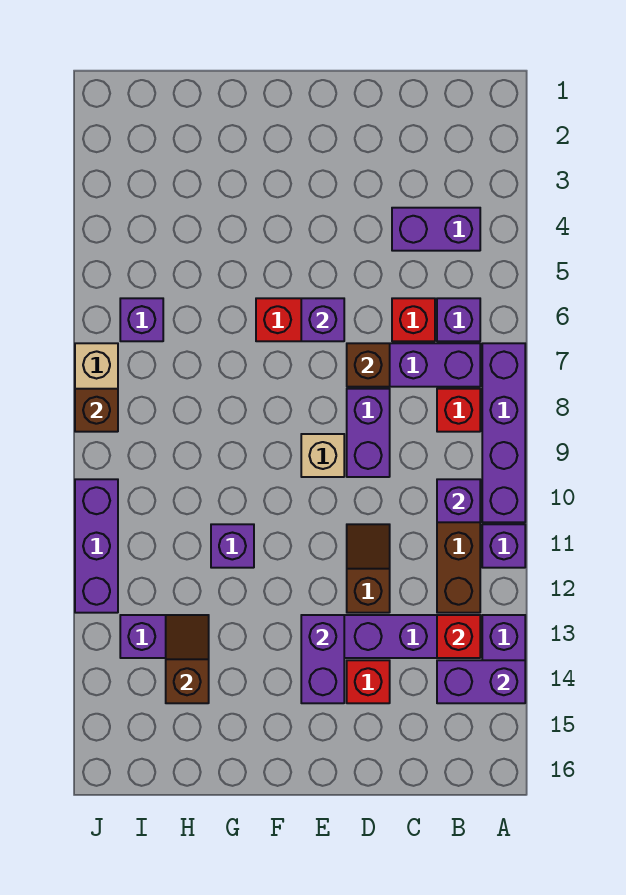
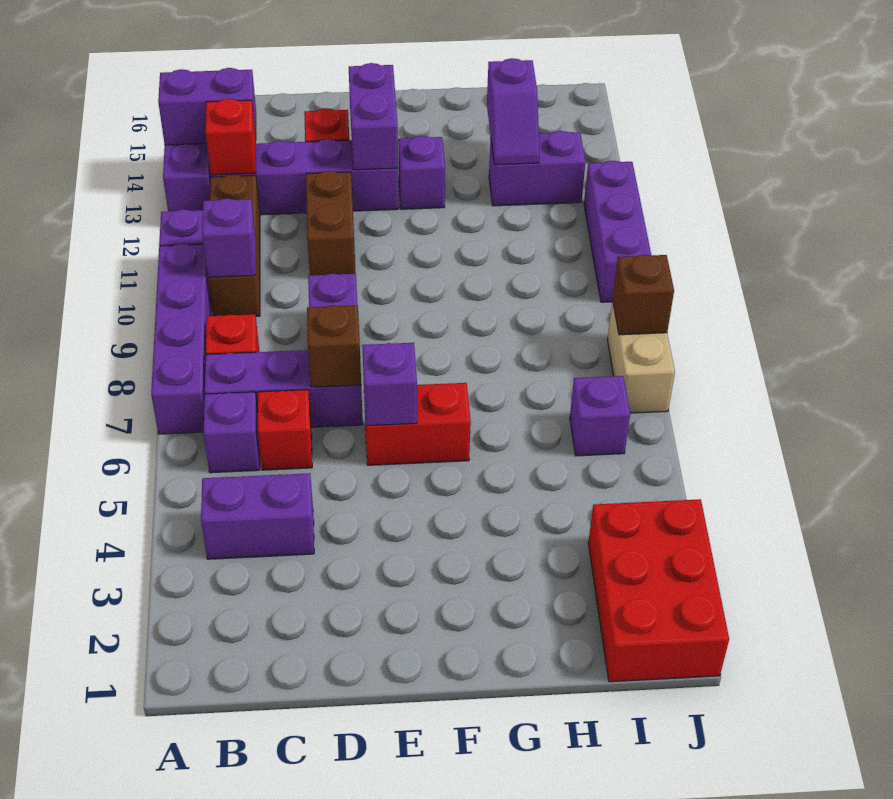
brown 1x2 slope [347,524,390,613] -> brown 1x2 brick [306,171,356,275]
tan 1x1 brick [301,434,344,477] -> none
purple 1x1 brick [211,524,254,568] -> purple 1x1 brick moved to [398,136,445,209]
brown 1x2 slope [166,615,209,703] -> purple 1x2 slope [487,58,539,165]
none -> red 2x3 brick [588,499,729,682]

